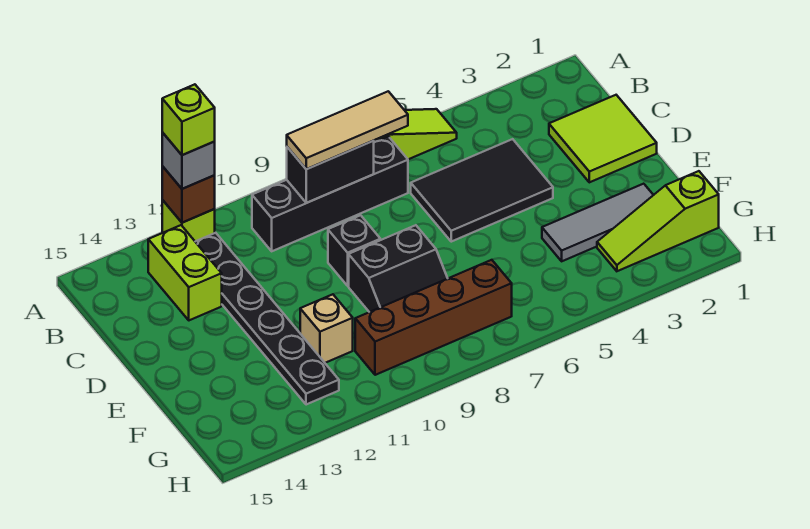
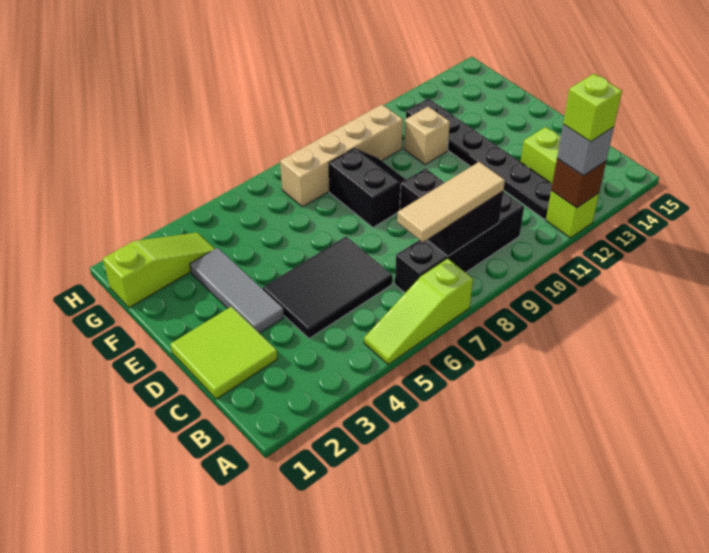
black 2x2 slope [349,225,448,312] -> black 2x2 slope turned to [329,148,406,228]
grey 1x3 tile [542,184,653,261] -> grey 1x3 tile turned to [190,248,284,333]
brown 1x4 brick [355,260,512,375] -> tan 1x4 brick [280,104,403,207]

